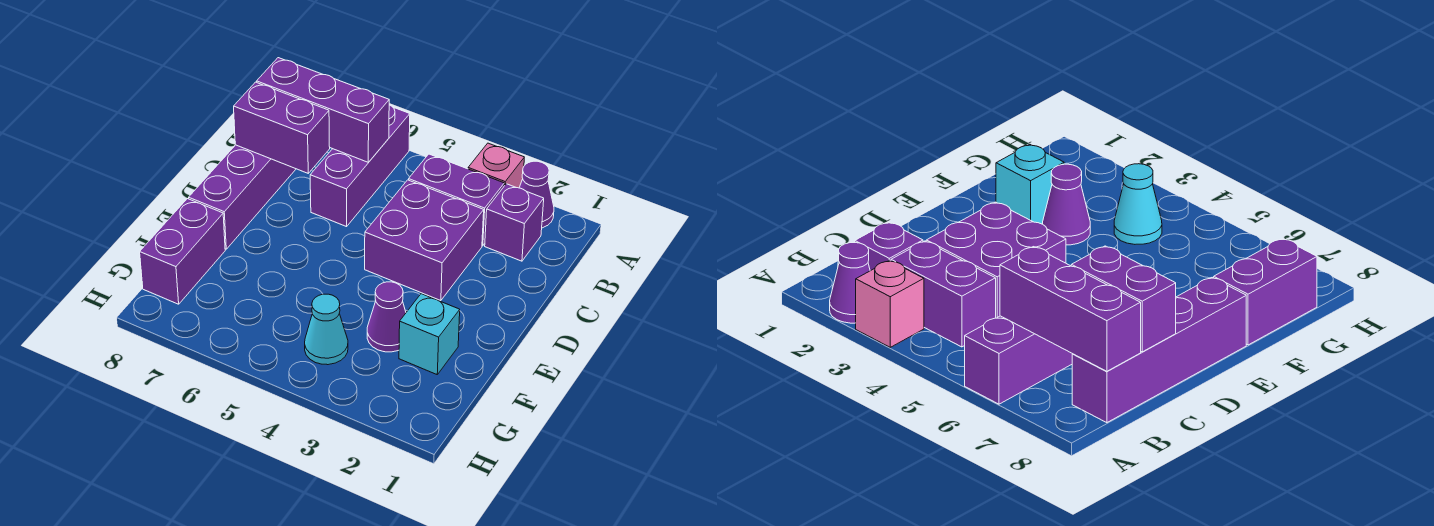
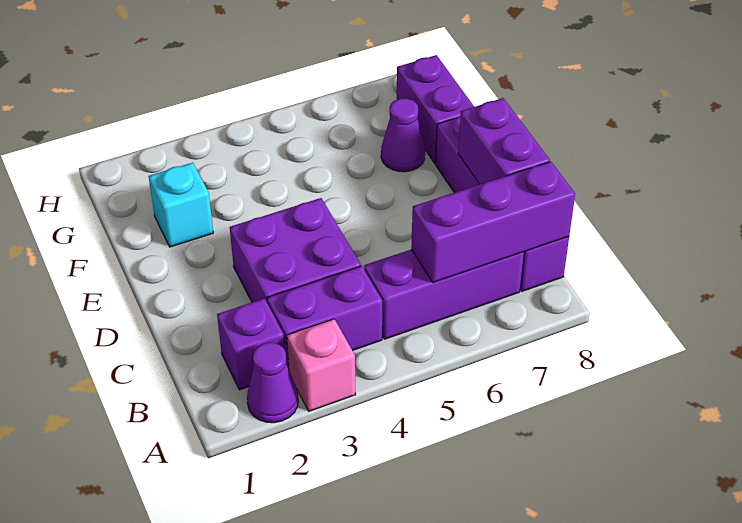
purple 1x3 brick [310,105,410,227] -> purple 1x3 brick turned to [364,249,524,339]
purple 1x2 brick [234,82,330,173] -> purple 1x2 brick turned to [458,98,550,184]
purple 1x1 cone [367,282,406,352] -> purple 1x1 cone moved to [381,98,425,172]
cyan 1x1 cone [305,294,348,365] -> none

